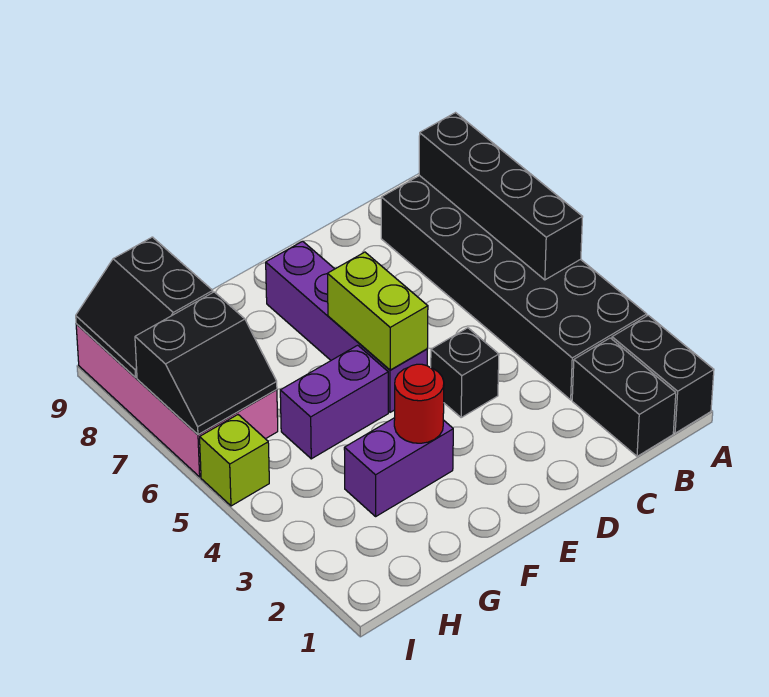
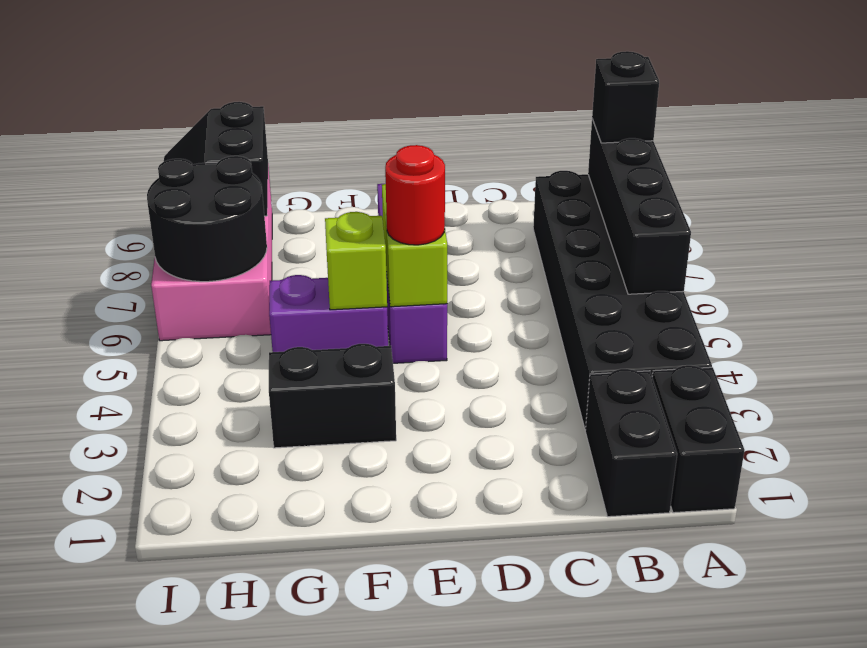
black 1x1 brick [431,328,499,418] -> black 1x1 brick moved to [592,51,659,143]
purple 1x2 brick [344,418,453,516] -> black 1x2 brick [269,344,396,448]
red 1x1 round brick [394,364,444,443] -> red 1x1 round brick moved to [385,145,445,245]
black 2x2 slope [135,292,277,435] -> black 2x2 round brick [147,156,267,282]
lime 1x1 brick [200,415,269,506] -> lime 1x1 brick moved to [325,212,387,310]

